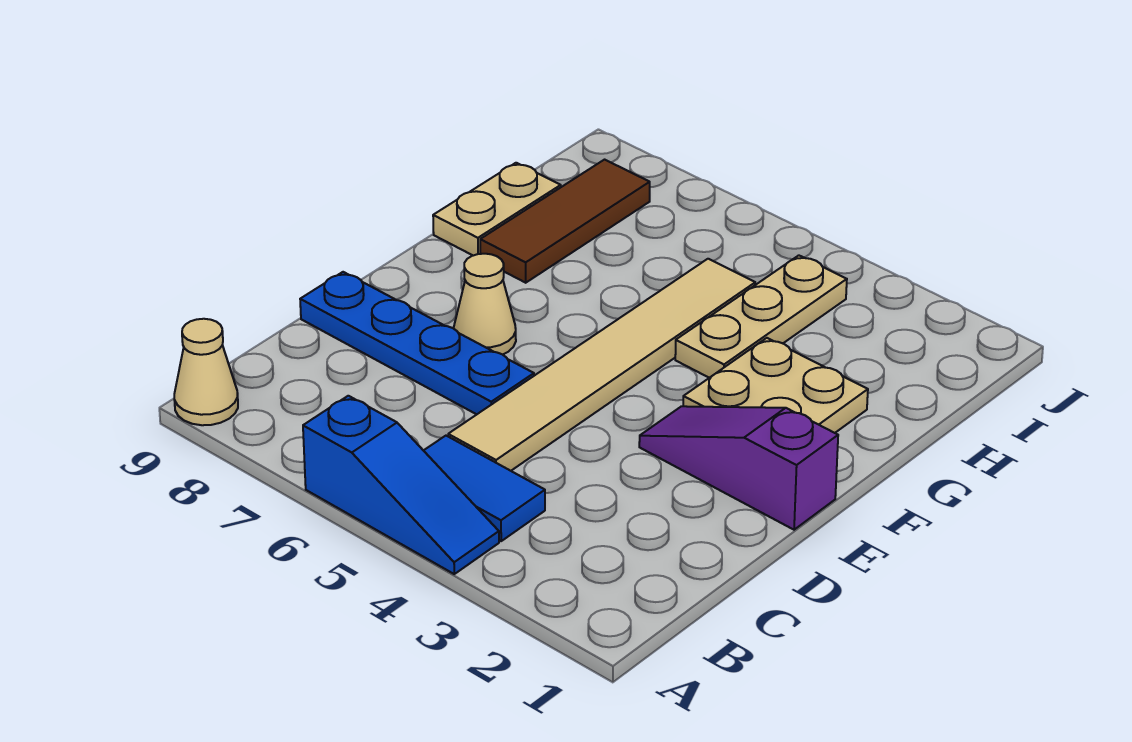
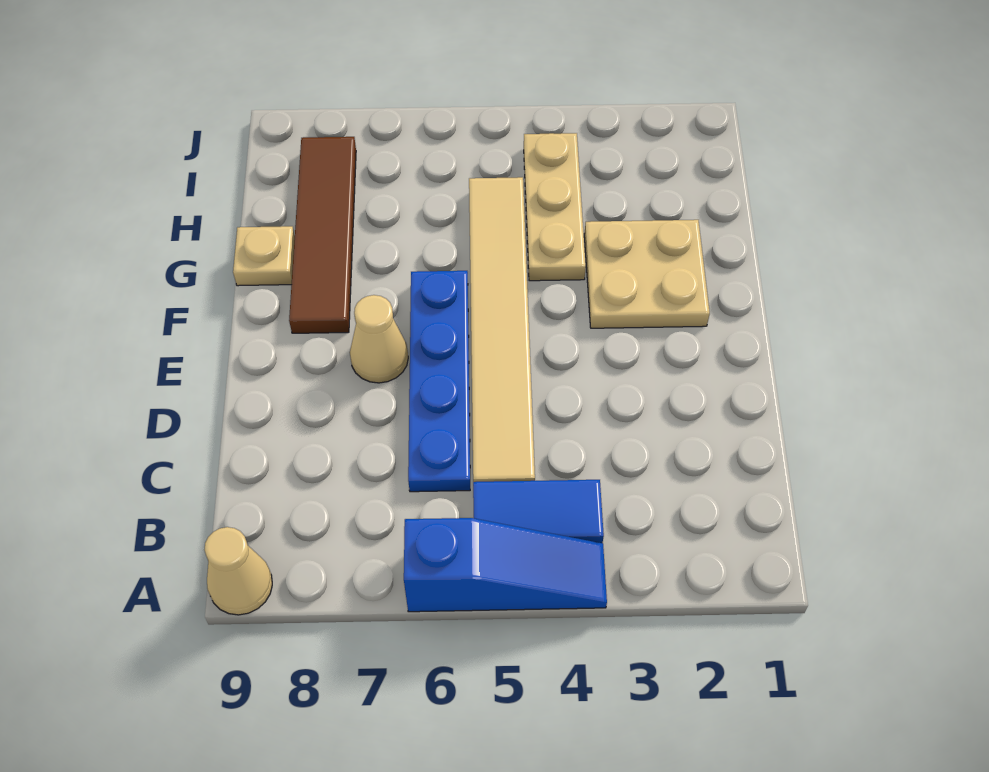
blue 1x4 plate [300,272,534,415] -> blue 1x4 plate turned to [408,271,470,492]
purple 1x3 slope [639,406,838,530] -> none
brown 1x3 tile [480,160,650,283] -> brown 1x4 tile [289,137,356,333]
tan 1x2 plate [433,163,561,256] -> tan 1x1 plate [233,226,295,286]

